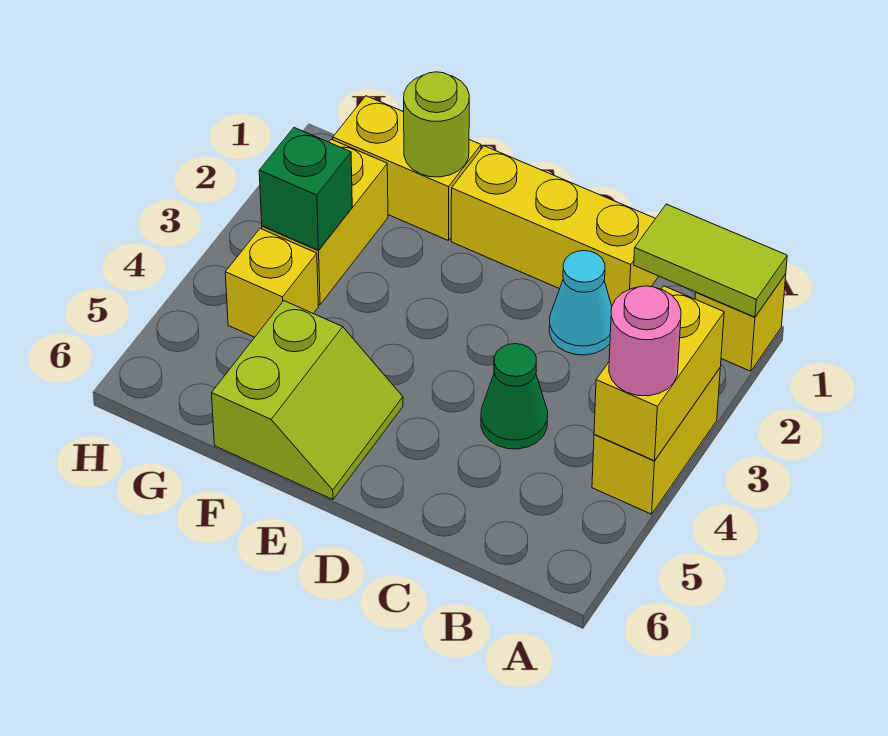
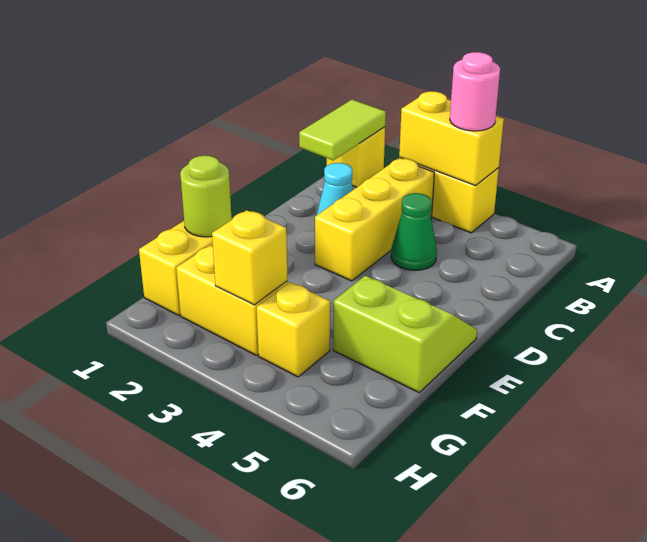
yellow 1x3 brick [451,146,659,306] -> yellow 1x3 brick moved to [315,159,434,281]
green 1x1 brick [259,128,352,250] -> yellow 1x1 brick [212,210,288,305]

